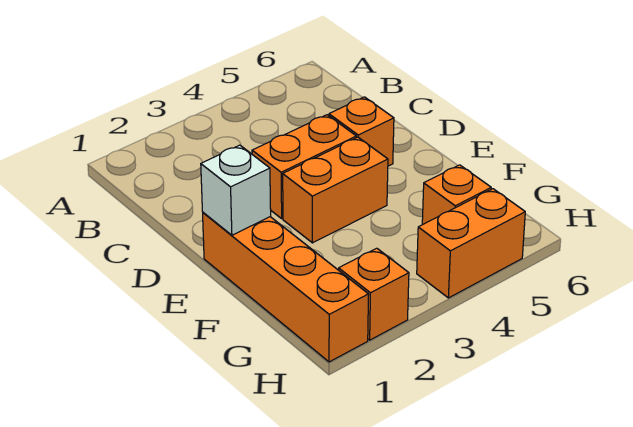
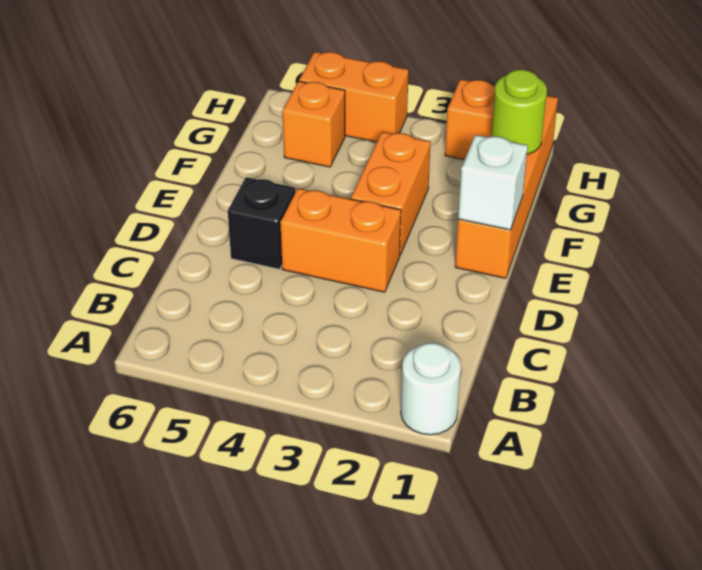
none -> white 1x1 round brick [401,343,461,435]
orange 1x1 brick [329,97,394,166] -> black 1x1 brick [228,177,295,269]
orange 1x2 brick [283,137,388,243] -> orange 1x2 brick turned to [351,132,431,255]
none -> lime 1x1 round brick [491,70,547,154]

